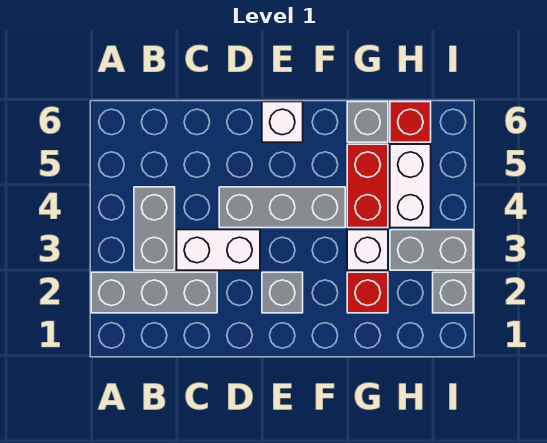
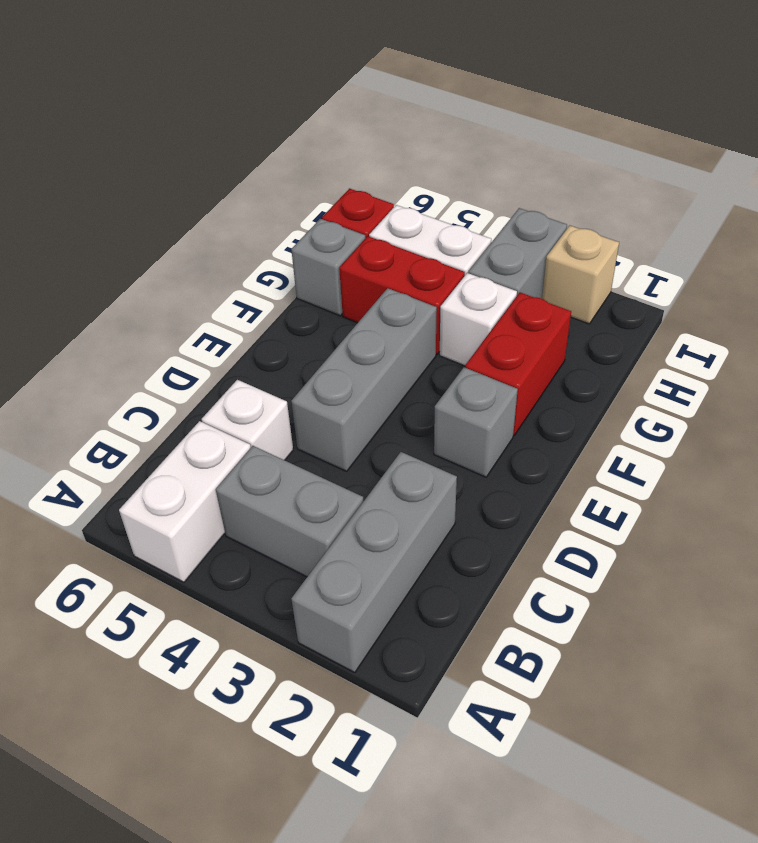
white 1x2 brick [177,230,260,270] -> white 1x2 brick moved to [119,421,251,582]
white 1x1 brick [262,102,303,142] -> white 1x1 brick moved to [202,380,293,460]
red 1x1 brick [347,272,388,313] -> red 1x2 brick [465,292,571,435]
grey 1x1 brick [433,272,473,313] -> tan 1x1 brick [542,226,619,324]

